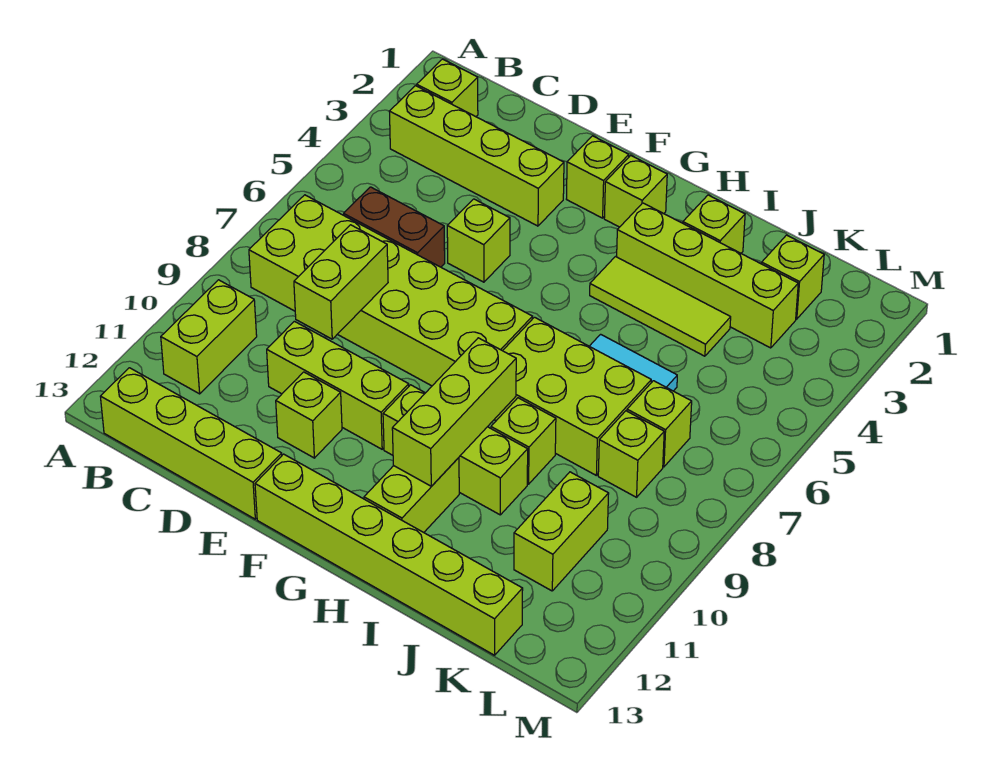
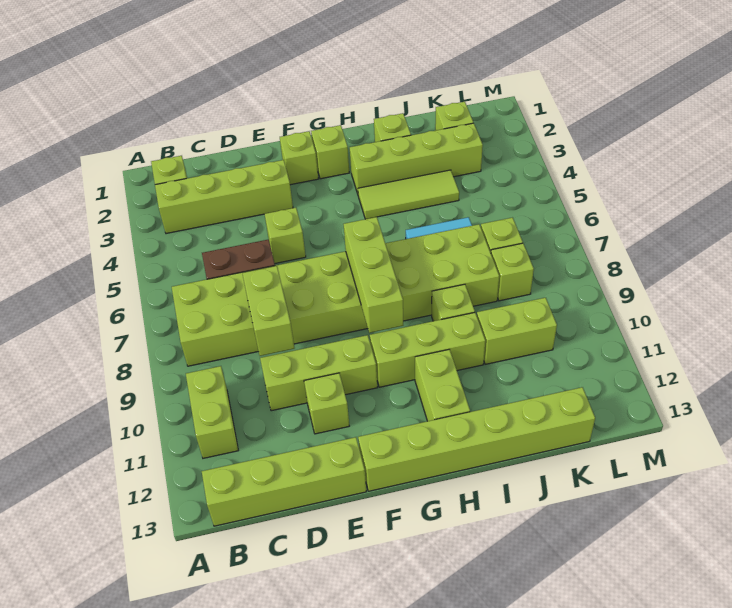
lime 1x3 brick [392,338,516,486] -> lime 1x3 brick moved to [344,217,403,333]
lime 1x2 brick [514,472,609,591] -> lime 1x2 brick turned to [477,298,557,364]

